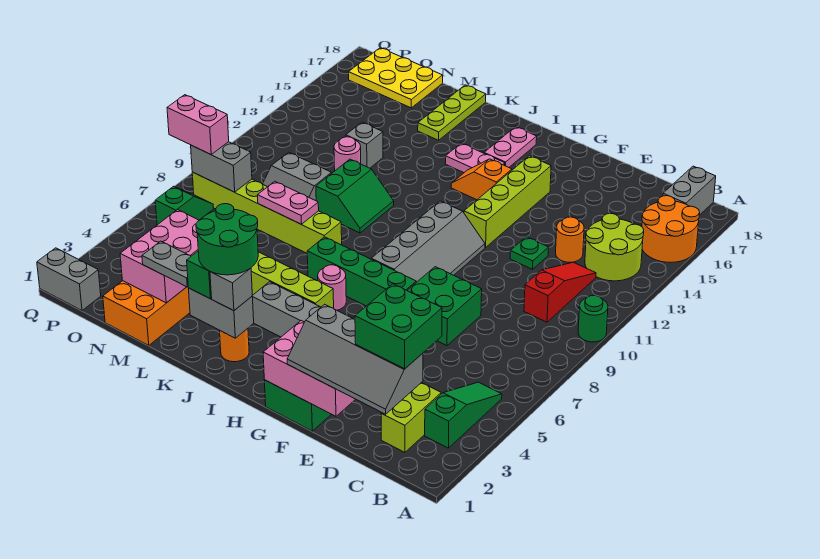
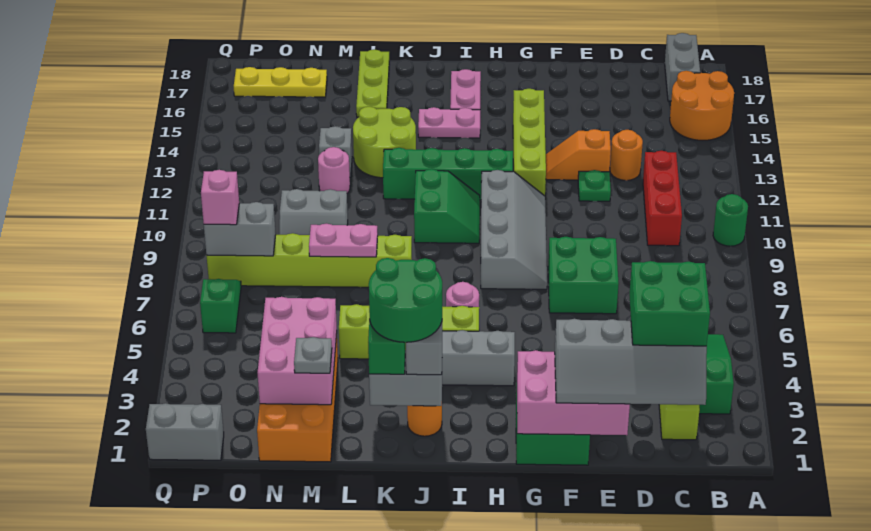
lime 2x2 round brick [585,214,644,281] -> lime 2x2 round brick moved to [353,107,416,178]
red 1x3 slope [524,262,596,322] -> red 1x3 brick [643,151,682,246]
green 1x4 brick [307,237,416,306] -> green 1x4 brick moved to [383,148,513,200]
orange 1x2 slope [451,159,512,200] -> orange 1x2 slope moved to [546,129,611,180]
green 2x2 slope [316,159,394,233] -> green 2x2 slope moved to [414,169,480,243]
grey 1x2 plate [142,241,191,287] -> grey 1x1 plate [294,337,332,373]
yellow 2x3 plate [349,48,443,108] -> yellow 1x3 plate [234,67,327,97]
pink 1x2 brick [167,95,229,154] -> pink 1x1 brick [201,170,239,225]

